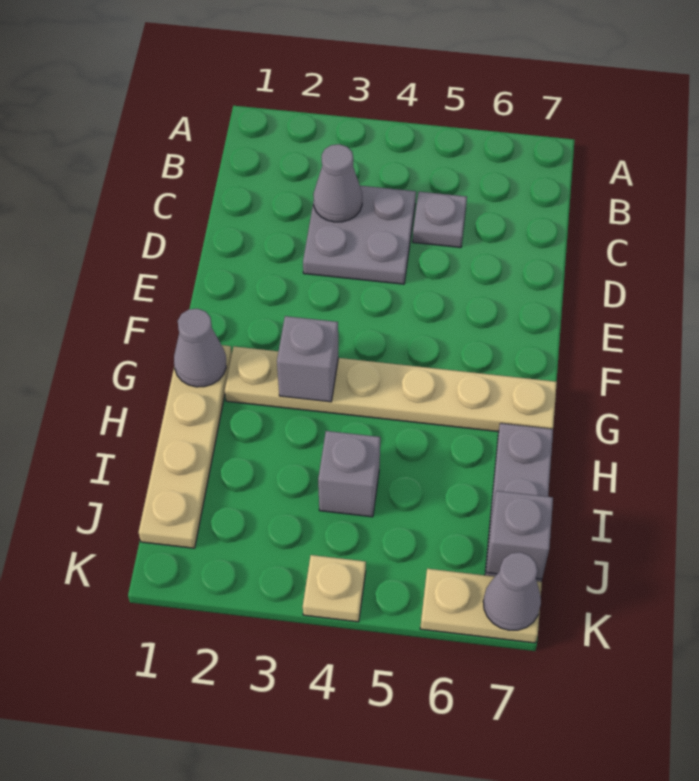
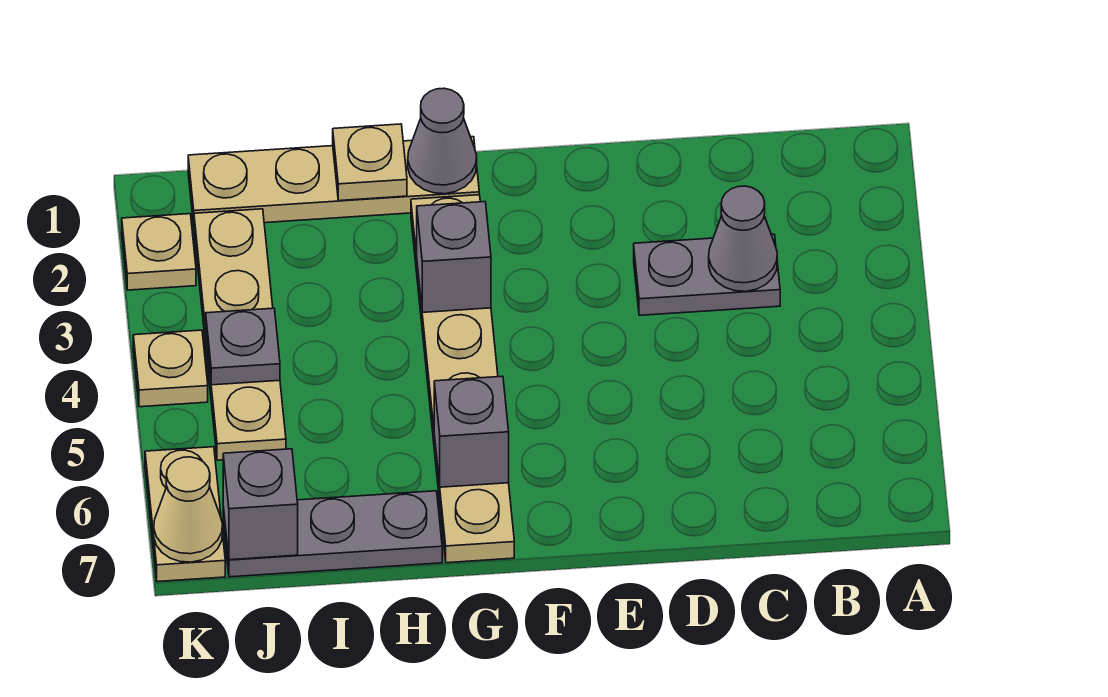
grey 2x2 plate [303,186,416,284] -> grey 1x2 plate [634,234,780,315]
grey 1x1 plate [413,192,467,247] -> grey 1x1 plate moved to [206,308,280,385]
none -> tan 1x1 plate [333,124,407,201]
grey 1x1 brick [318,431,380,517] -> grey 1x1 brick moved to [434,376,509,487]
none -> tan 1x4 plate [194,209,286,460]
none -> tan 1x1 plate [122,214,196,290]
grey 1x1 cone [483,552,541,630] -> tan 1x1 cone [154,457,223,562]

